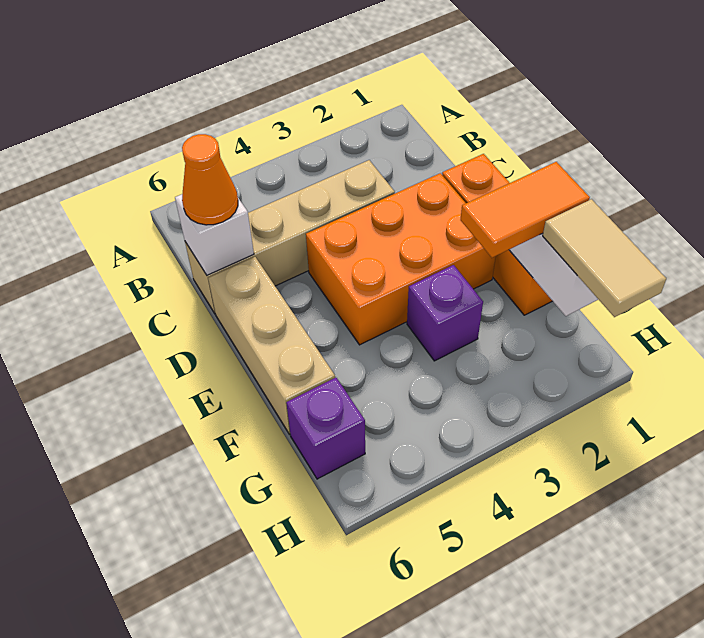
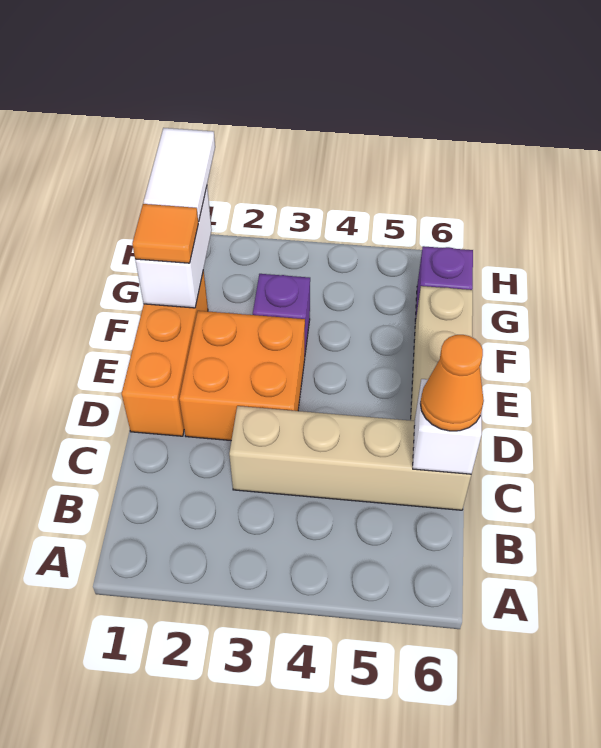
orange 2x3 brick [306,173,496,345] -> orange 2x2 brick [179,311,305,440]
orange 1x2 tile [461,162,590,258] -> orange 1x1 tile [132,204,198,263]
tan 1x2 tile [543,199,666,317] -> white 1x2 tile [144,128,215,222]

